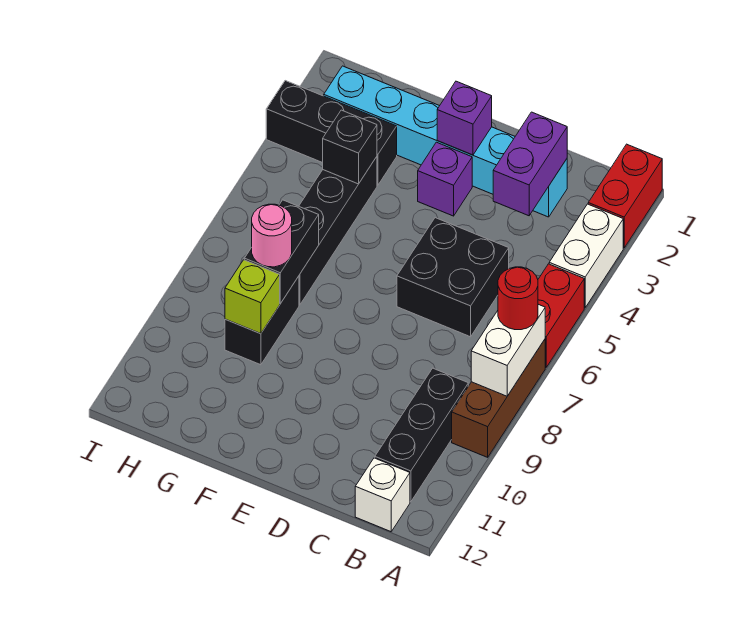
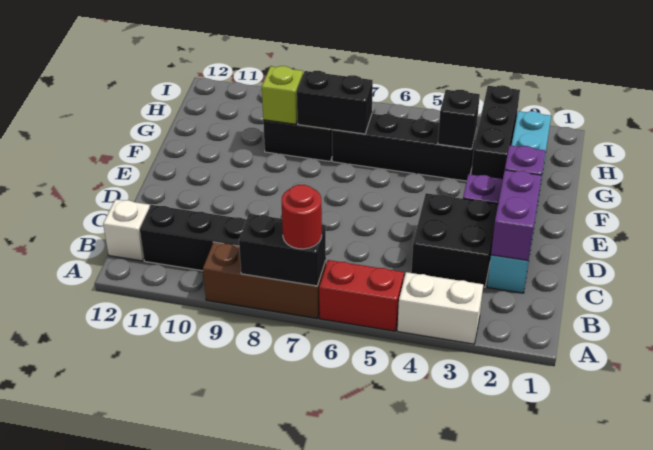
red 1x2 brick [588,144,662,248] -> none
white 1x2 brick [471,304,545,396] -> black 1x2 brick [239,214,326,286]
purple 1x2 brick [493,112,567,216] -> purple 1x2 brick turned to [491,170,542,261]
black 2x2 brick [397,218,509,337] -> black 2x2 brick moved to [411,193,498,287]
pink 1x1 round brick [252,204,292,267] -> none

